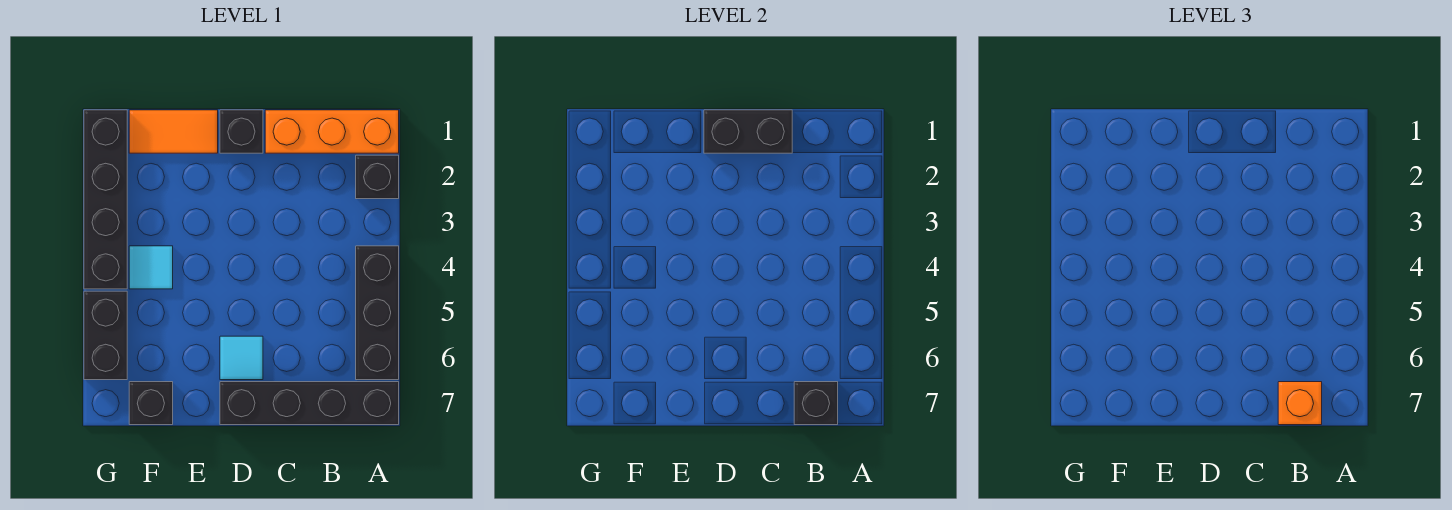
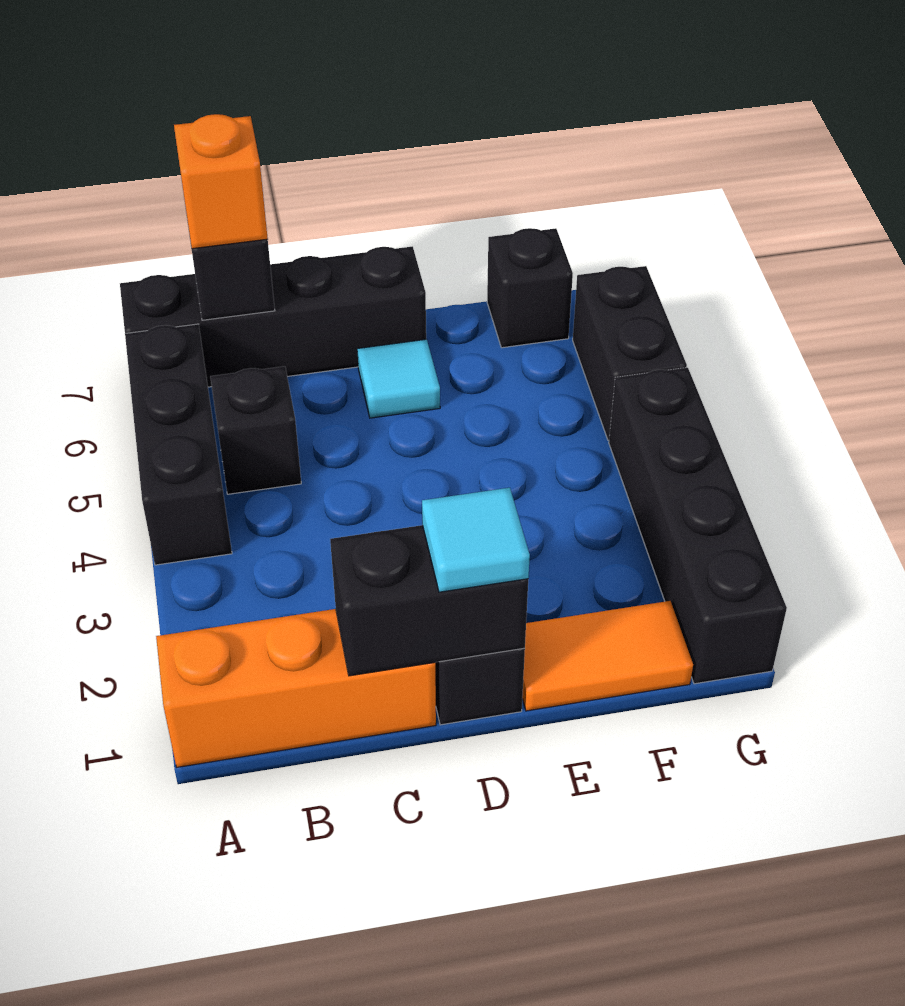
black 1x1 brick [356,155,399,199] -> black 1x1 brick moved to [210,366,301,494]
cyan 1x1 tile [129,246,173,289] -> cyan 1x1 tile moved to [422,488,530,592]

